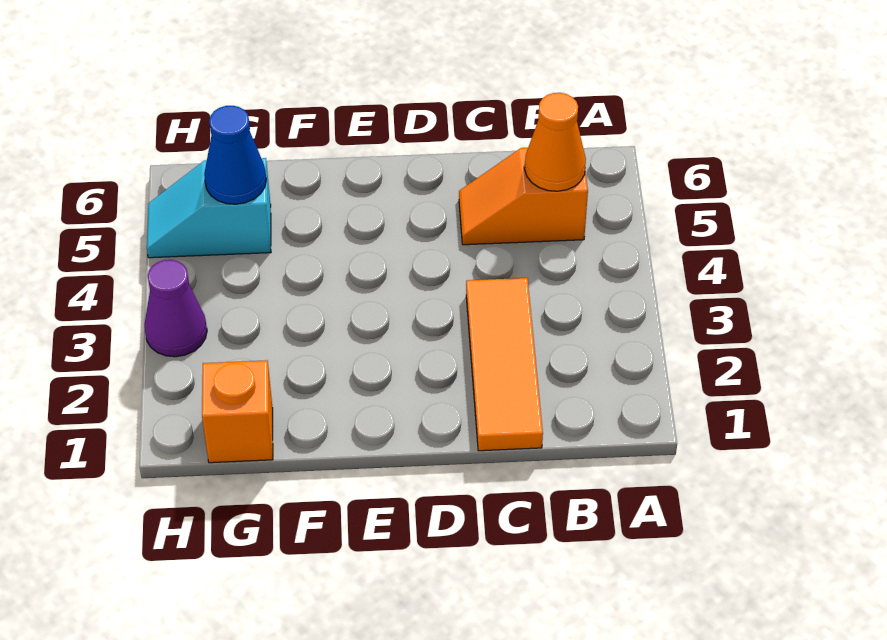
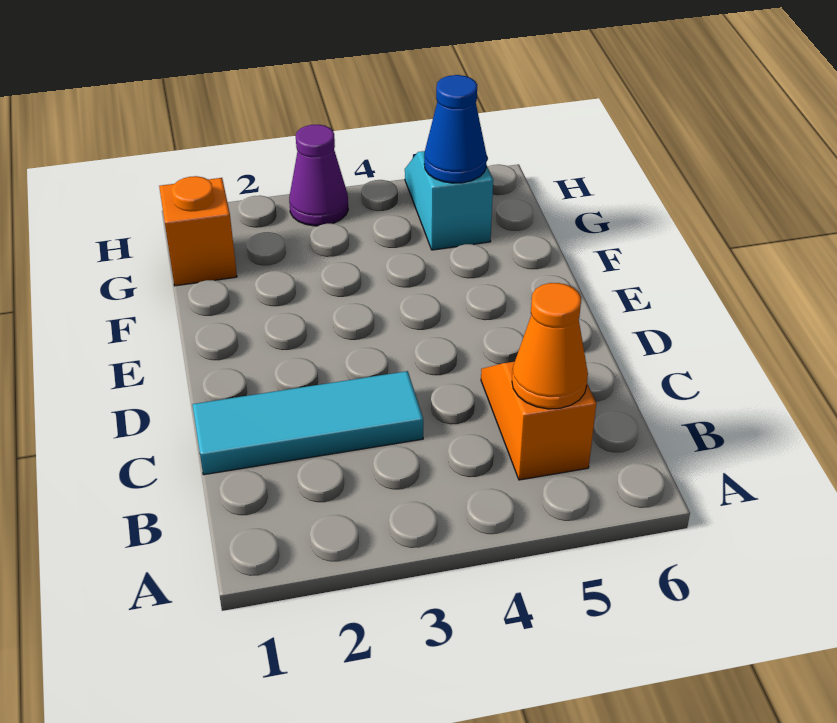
orange 1x3 tile [466,278,543,451] -> cyan 1x3 tile [192,371,423,475]

